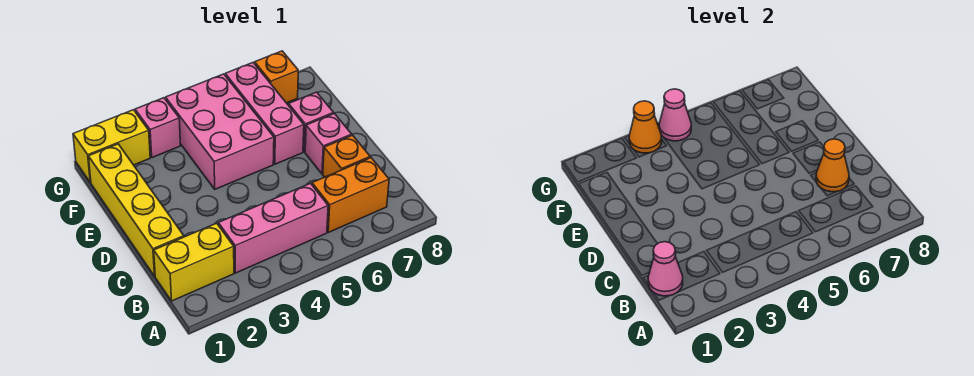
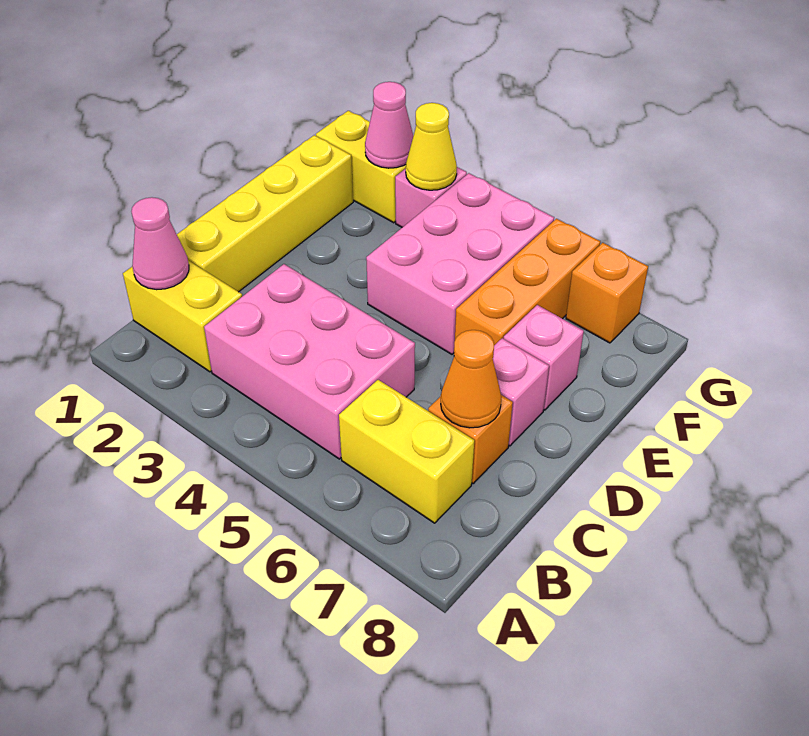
pink 1x3 brick [218,183,328,273] -> pink 2x3 brick [204,264,415,459]
orange 1x2 brick [312,158,389,232] -> yellow 1x2 brick [339,380,474,523]
pink 1x3 brick [225,63,304,164] -> orange 1x3 brick [455,219,600,345]
orange 1x1 cone [629,101,662,153] -> yellow 1x1 cone [406,103,457,190]
pink 1x1 cone [659,89,691,141] -> pink 1x1 cone moved to [365,82,413,168]

